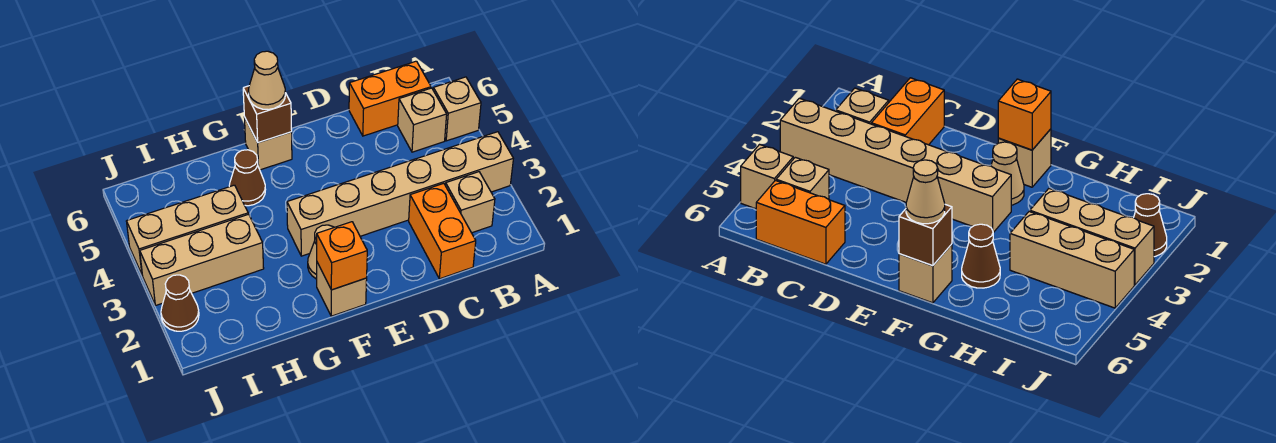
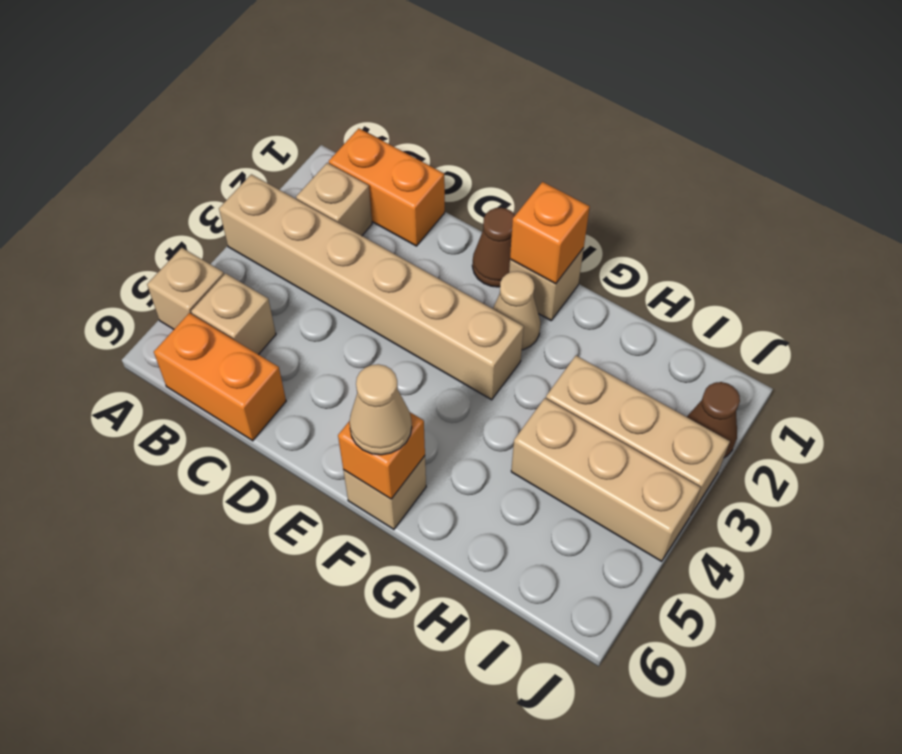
orange 1x2 brick [409,183,476,279] -> orange 1x2 brick turned to [329,128,445,246]
brown 1x1 brick [243,86,292,143] -> orange 1x1 brick [338,412,425,499]
brown 1x1 cone [229,150,266,206] -> brown 1x1 cone moved to [472,208,515,287]

